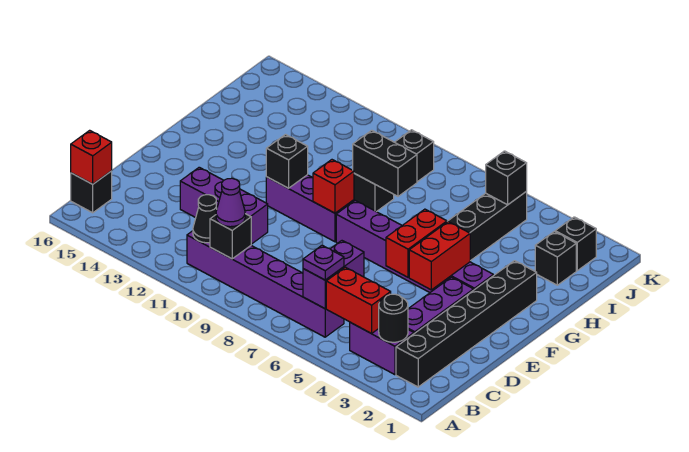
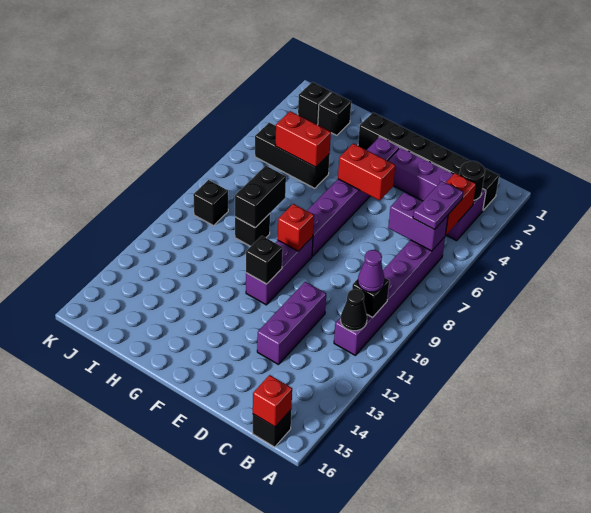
purple 1x1 plate [303,245,344,280] -> purple 1x2 plate [413,181,463,230]
red 1x2 brick [409,222,470,290] -> red 1x2 brick moved to [275,111,331,167]
black 1x1 brick [486,151,527,205] -> none

